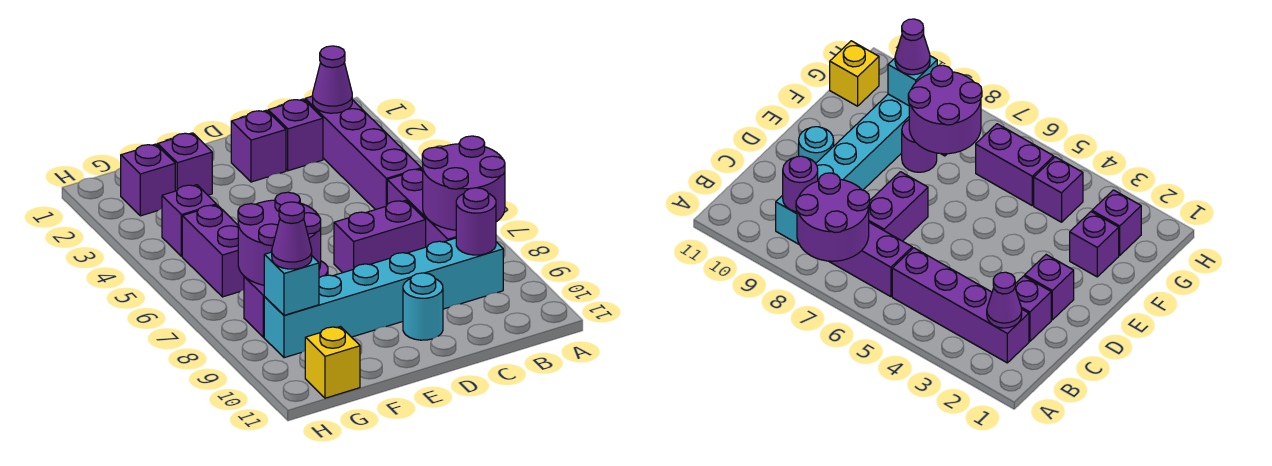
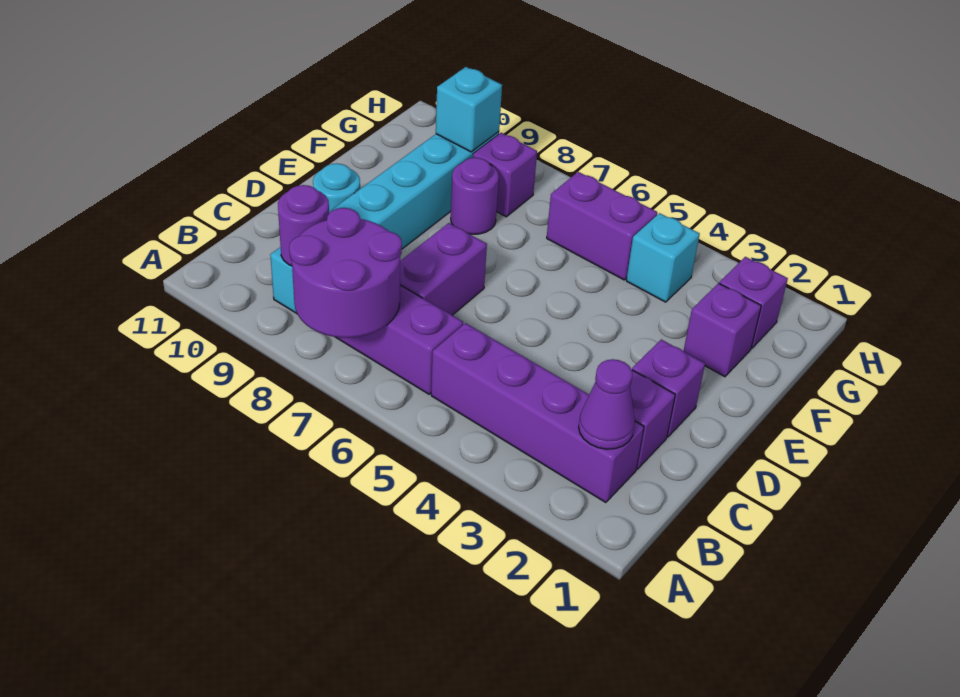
purple 2x2 round brick [238,192,321,285] -> none
purple 1x1 brick [162,185,216,256] -> cyan 1x1 brick [626,213,700,302]
purple 1x1 cone [272,202,312,269] -> none
yellow 1x1 brick [305,327,360,398] -> none

